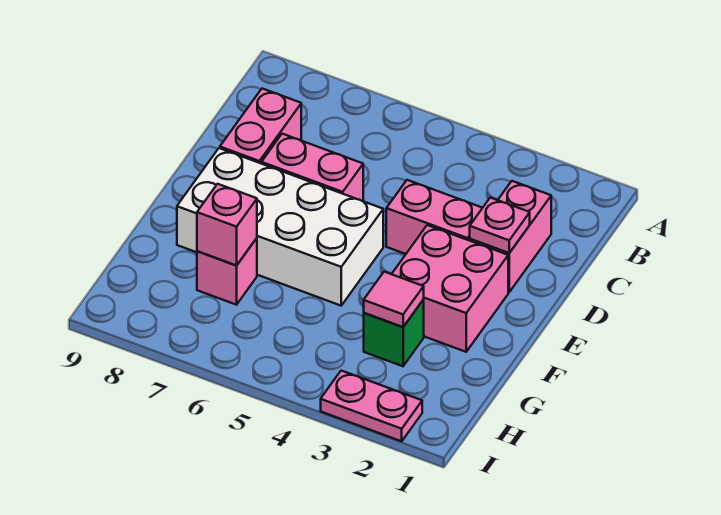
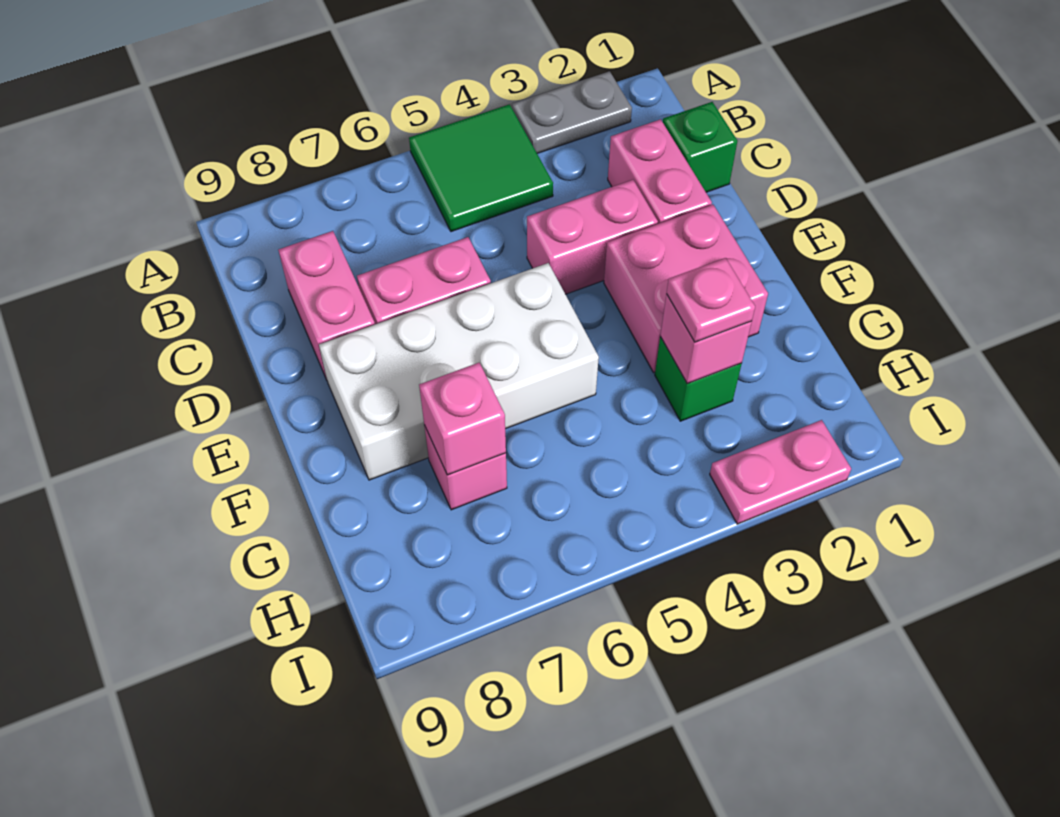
none -> grey 1x2 plate [512,71,632,153]
none -> green 2x2 tile [409,104,553,232]
none -> green 1x1 brick [663,102,737,192]
pink 1x1 plate [470,198,530,253] -> pink 1x1 plate moved to [667,258,755,342]
pink 1x1 tile [364,272,424,327] -> pink 1x1 brick [660,294,752,384]

